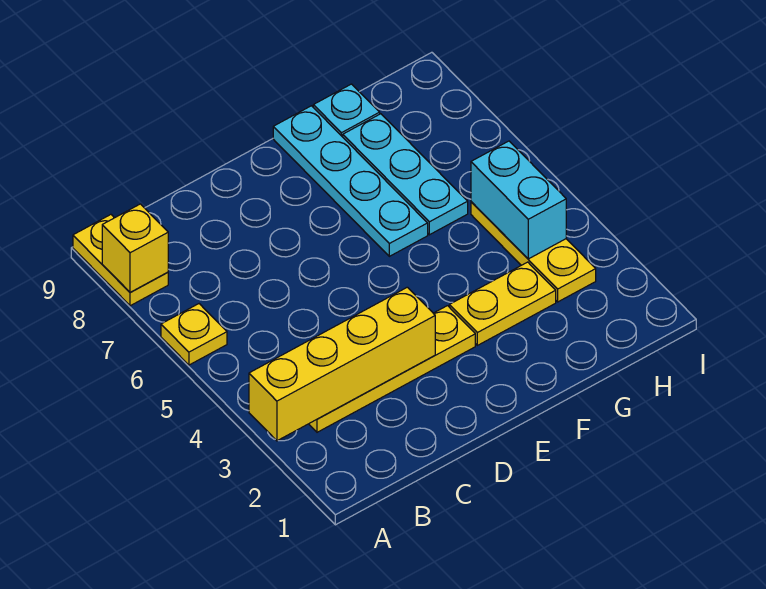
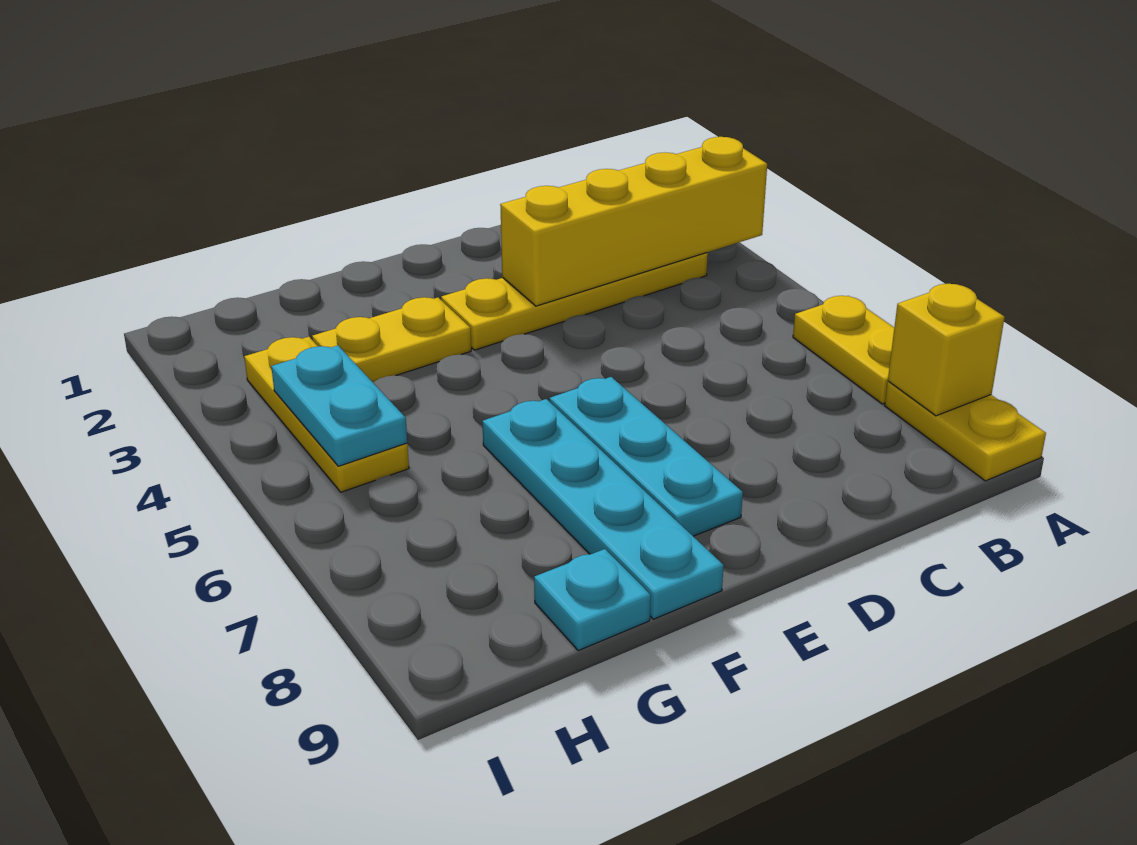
yellow 1x1 plate [161,304,227,365] -> yellow 1x2 plate [793,296,894,404]
cyan 1x3 plate [343,114,468,235] -> cyan 1x3 plate moved to [550,377,743,536]
cyan 1x2 brick [471,141,566,259] -> cyan 1x2 plate [271,345,407,466]

